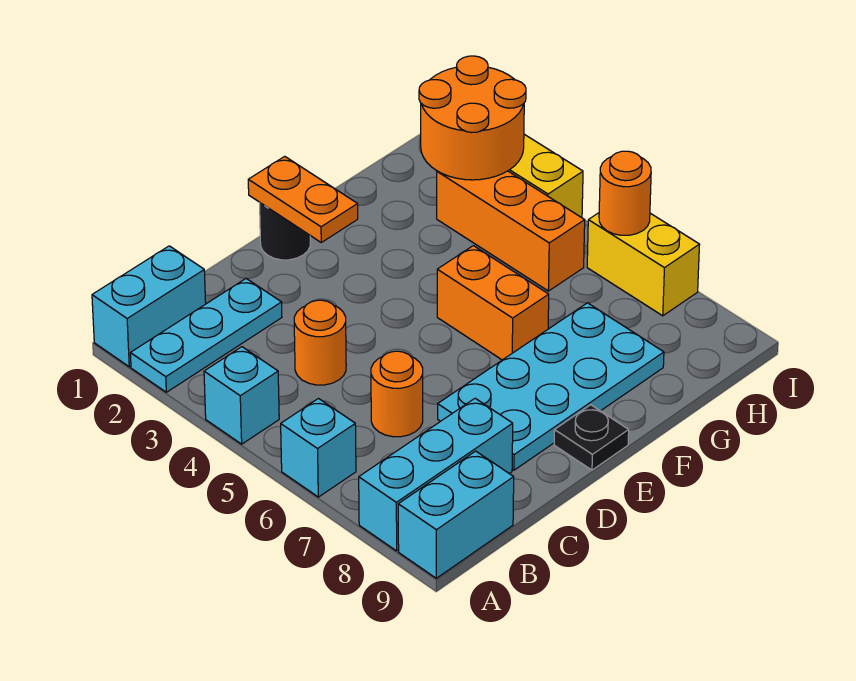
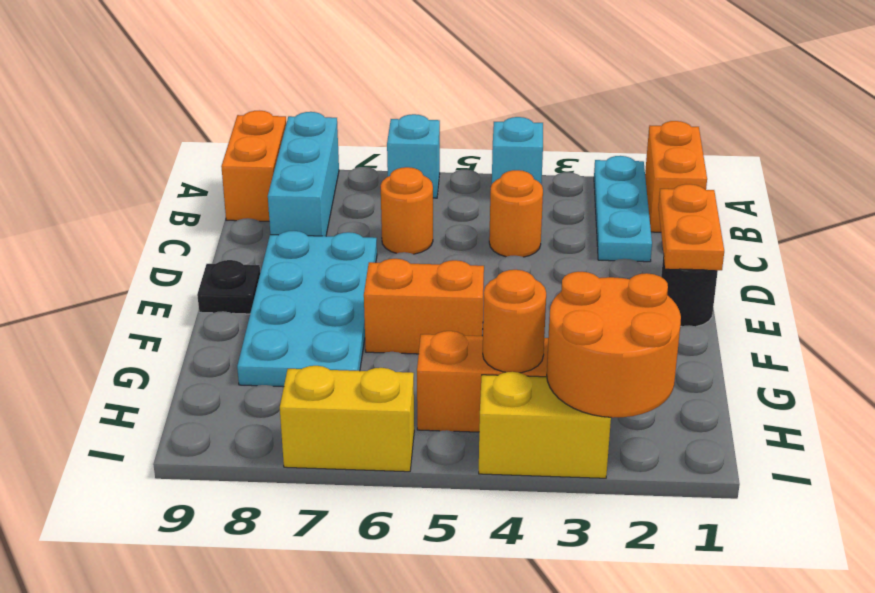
cyan 1x2 brick [92,246,206,367] -> orange 1x2 brick [645,121,707,232]
cyan 1x2 brick [398,451,514,578] -> orange 1x2 brick [221,111,286,221]
orange 1x2 plate [248,156,358,242] -> orange 1x2 plate turned to [658,184,724,270]
orange 1x1 round brick [599,151,651,235] -> orange 1x1 round brick moved to [483,270,546,373]

